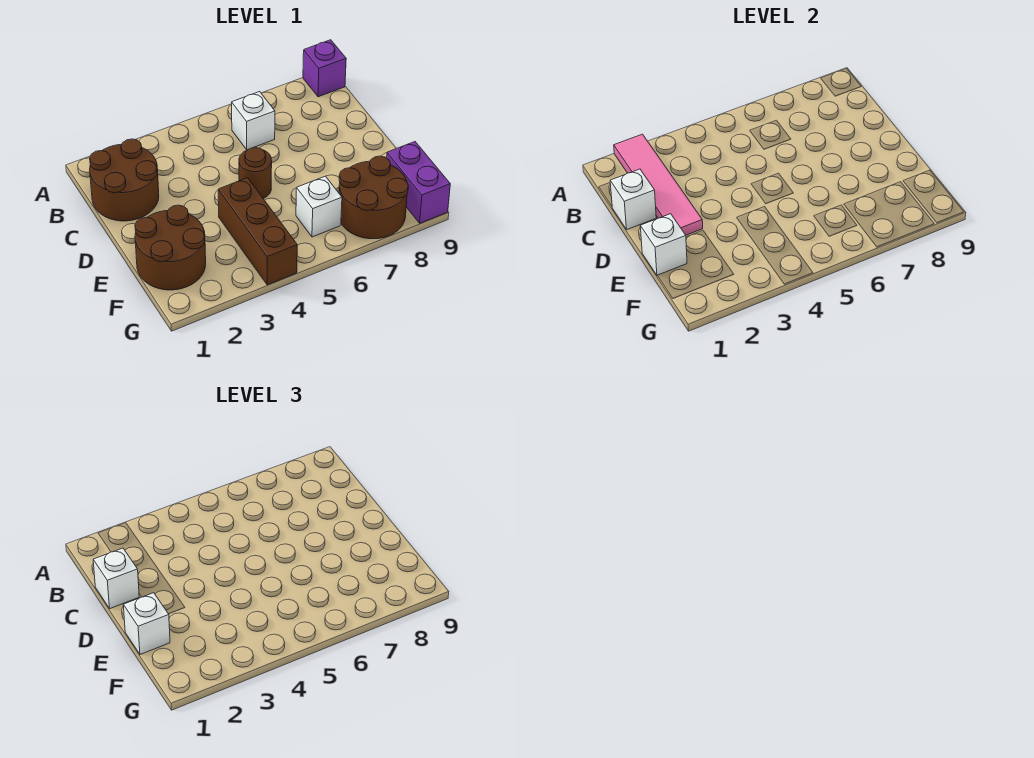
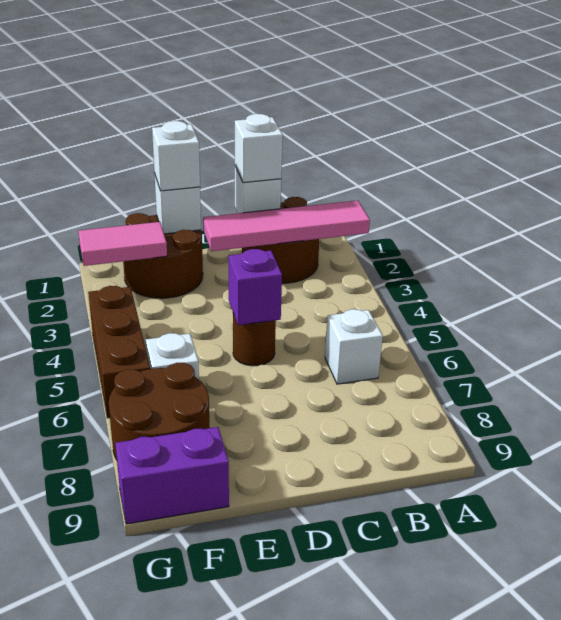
purple 1x1 brick [303,40,346,97] -> purple 1x1 brick moved to [229,249,282,325]
brown 1x3 brick [218,178,297,285] -> brown 1x3 brick turned to [88,286,150,418]
none -> pink 1x2 tile [78,222,167,266]

